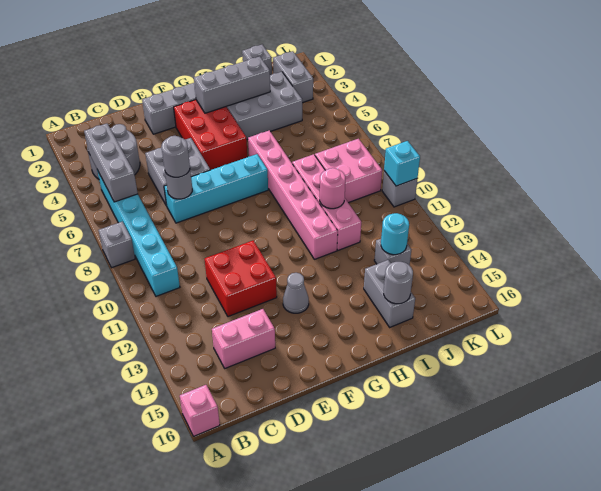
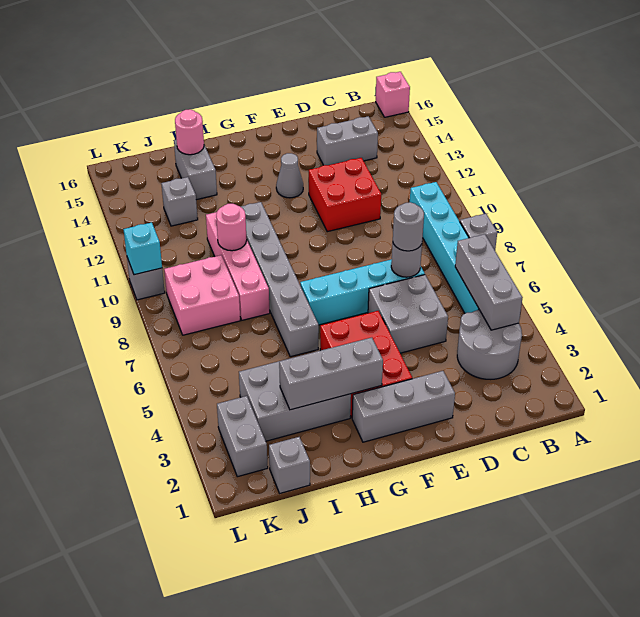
pink 1x2 brick [212,309,275,368] -> grey 1x2 brick [317,116,378,165]
pink 1x6 brick [248,130,338,259] -> grey 1x6 brick [241,202,319,357]
grey 1x1 round brick [384,262,413,304] -> pink 1x1 round brick [175,109,204,155]
cyan 1x1 round brick [381,213,409,255] -> none

